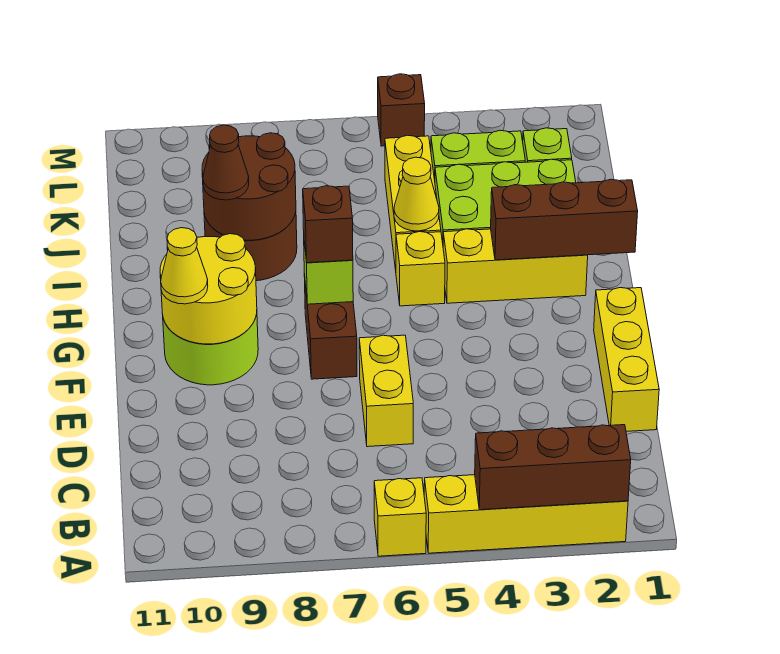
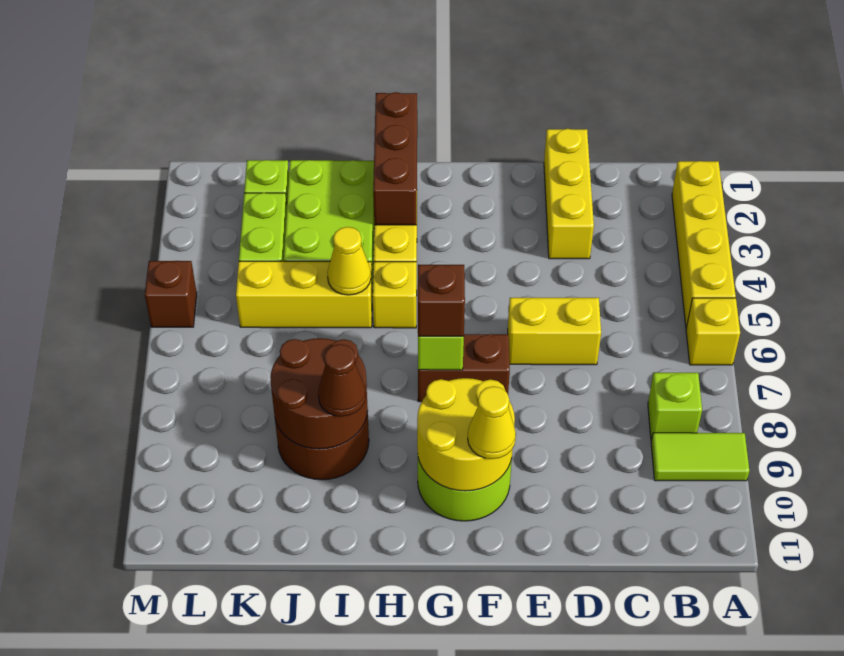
brown 1x3 brick [475,425,631,510] -> none
none -> lime 1x2 tile [651,433,749,481]
none -> lime 1x1 brick [648,373,702,441]
yellow 1x3 brick [594,288,659,431] -> yellow 1x3 brick turned to [544,129,594,259]

